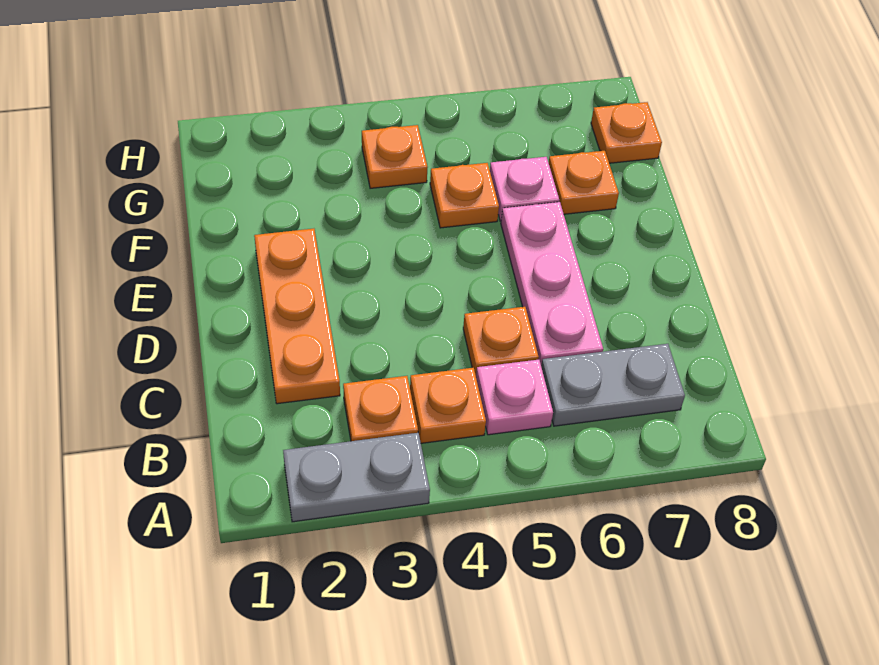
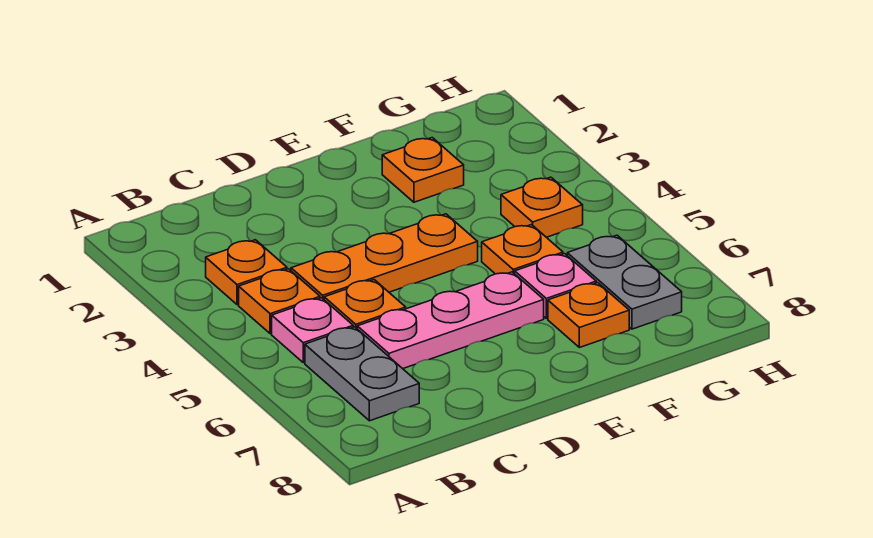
grey 1x2 plate [283,433,430,522] -> grey 1x2 plate moved to [567,235,682,329]
orange 1x3 plate [254,229,340,404] -> orange 1x3 plate moved to [291,214,478,299]
orange 1x1 plate [591,102,662,163] -> orange 1x1 plate moved to [382,138,464,202]

